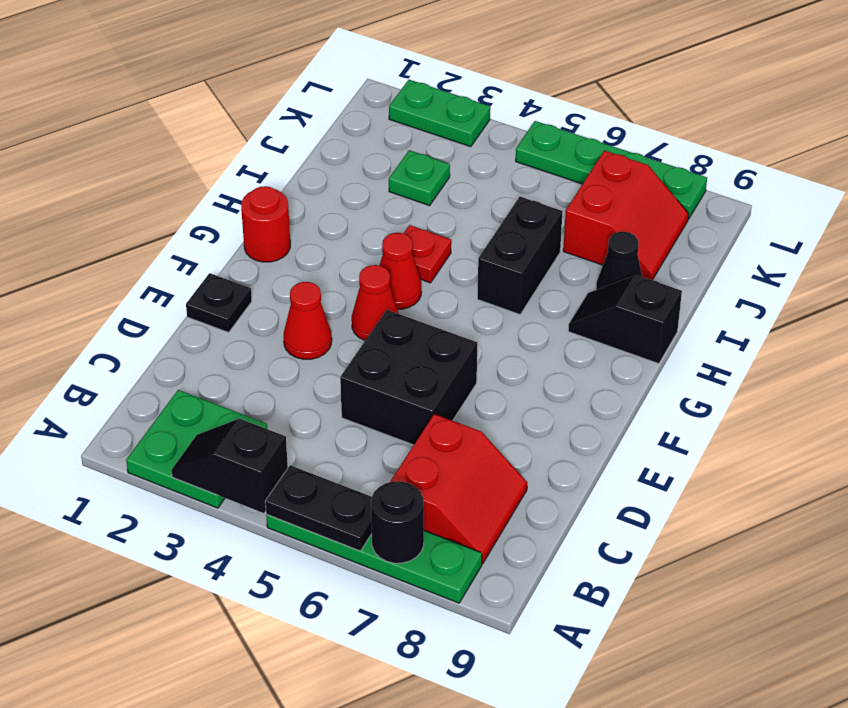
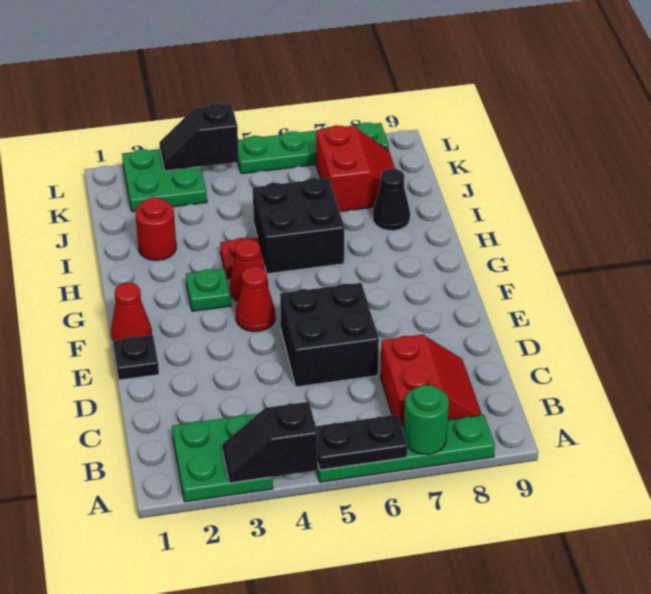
black 1x1 round brick [371,481,424,563] -> green 1x1 round brick [404,385,449,454]
red 1x1 cone [284,282,332,359] -> red 1x1 cone moved to [111,283,151,340]
red 1x1 round brick [241,186,290,262] -> red 1x1 round brick moved to [135,197,176,260]
black 1x2 brick [477,197,563,314] -> black 2x2 brick [253,178,344,274]
black 1x2 slope [568,275,682,364] -> black 1x2 slope moved to [159,103,239,171]
green 1x1 plate [389,150,450,206] -> green 1x1 plate moved to [186,269,231,311]
green 1x2 plate [389,80,490,147] -> green 2x2 plate [122,149,207,212]

